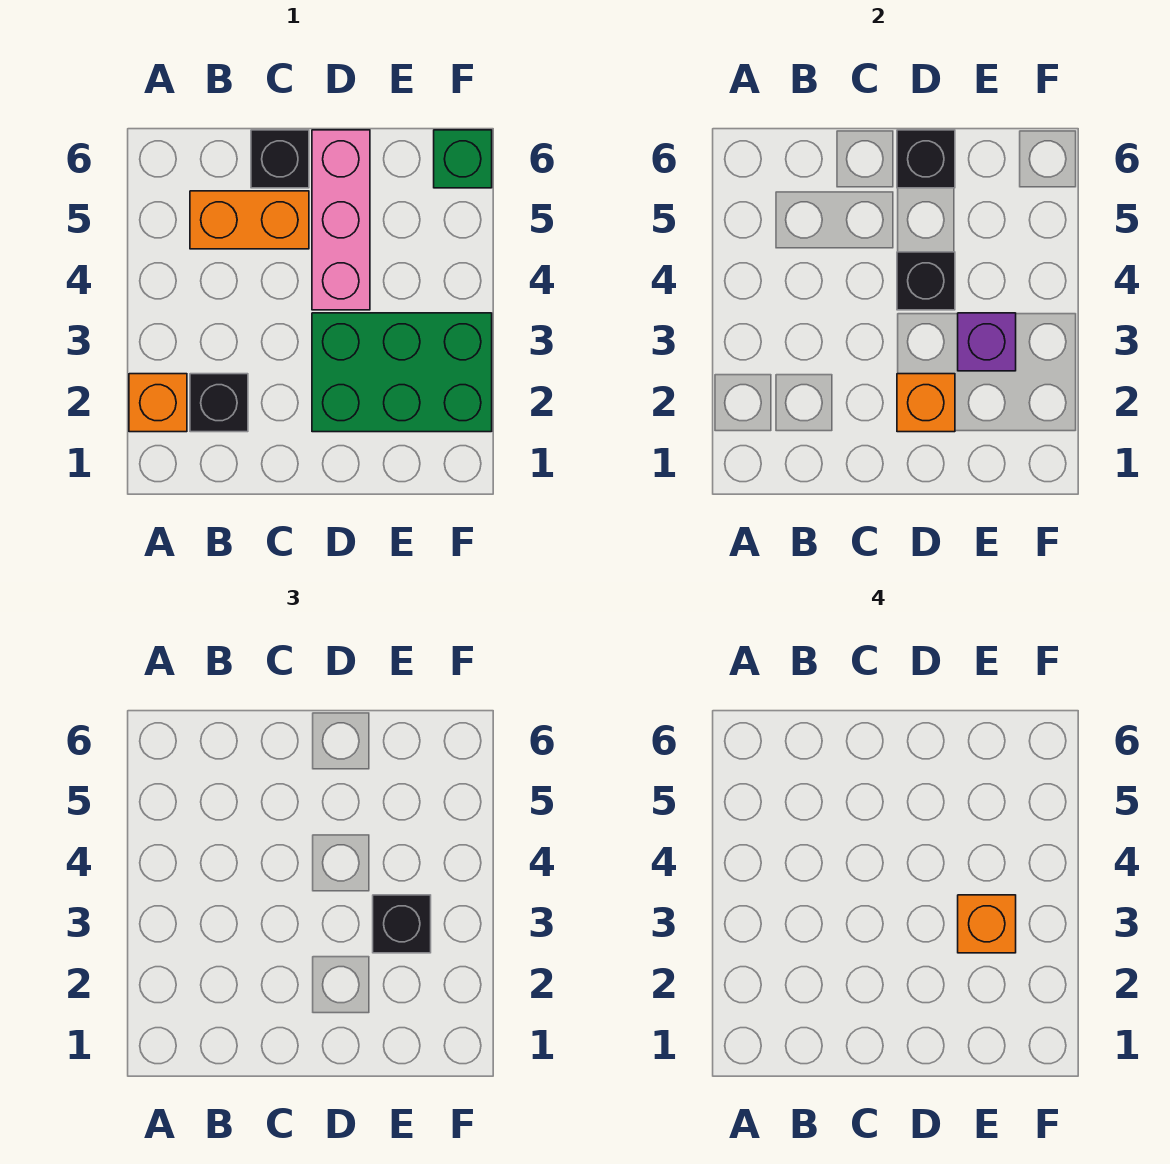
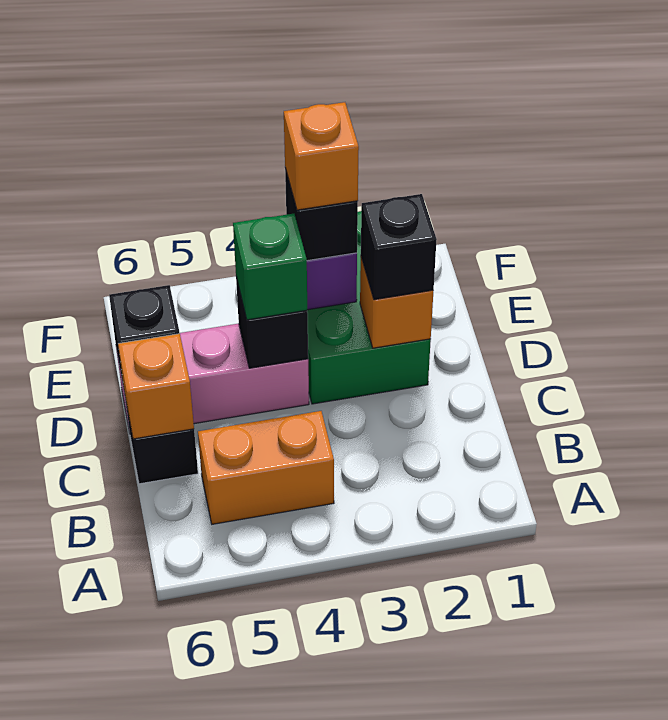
orange 1x1 brick [129,374,187,432] -> orange 1x1 brick moved to [118,334,194,439]
black 1x1 brick [190,374,248,432] -> black 1x1 brick moved to [361,194,437,300]
orange 1x2 brick [190,191,309,249] -> orange 1x2 brick turned to [198,411,334,524]
green 1x1 brick [434,130,492,188] -> green 1x1 brick moved to [233,214,307,320]

